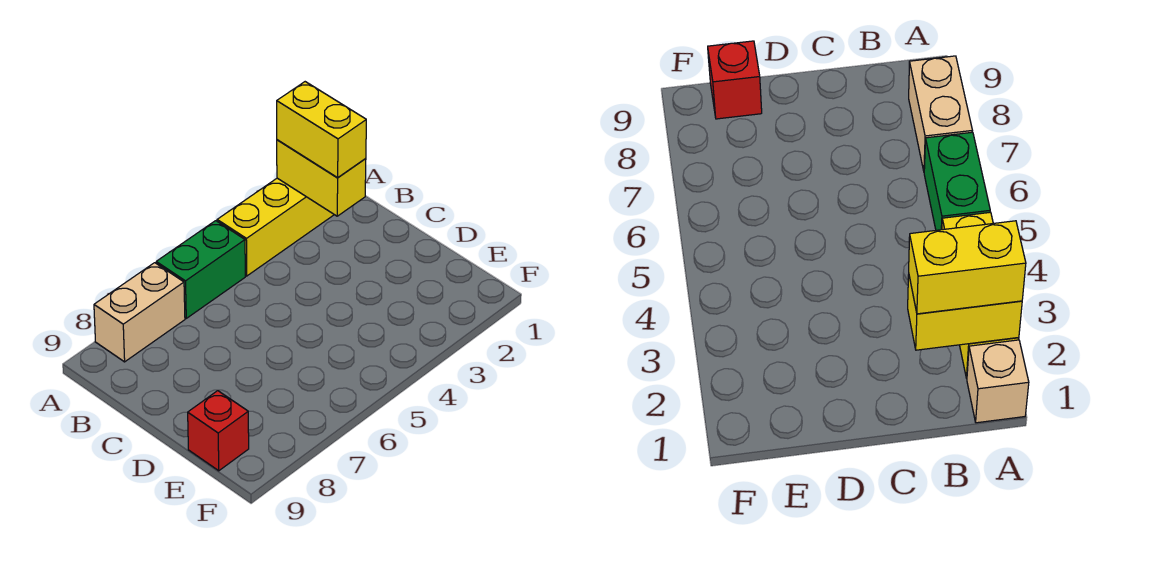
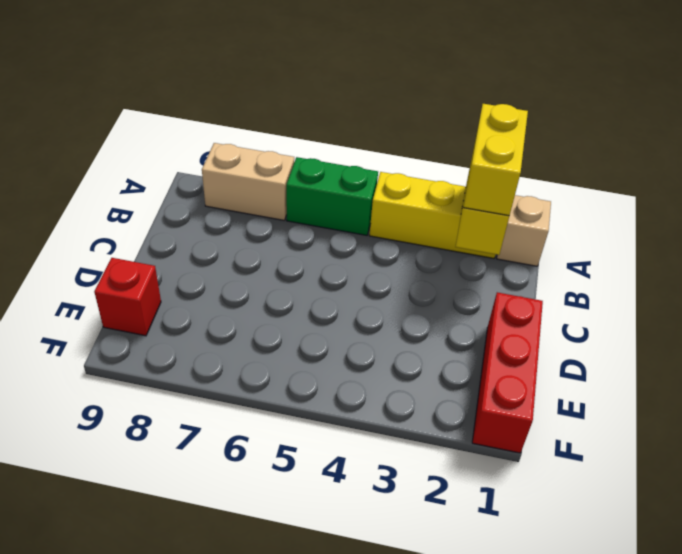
none -> red 1x3 brick [472,292,543,453]

